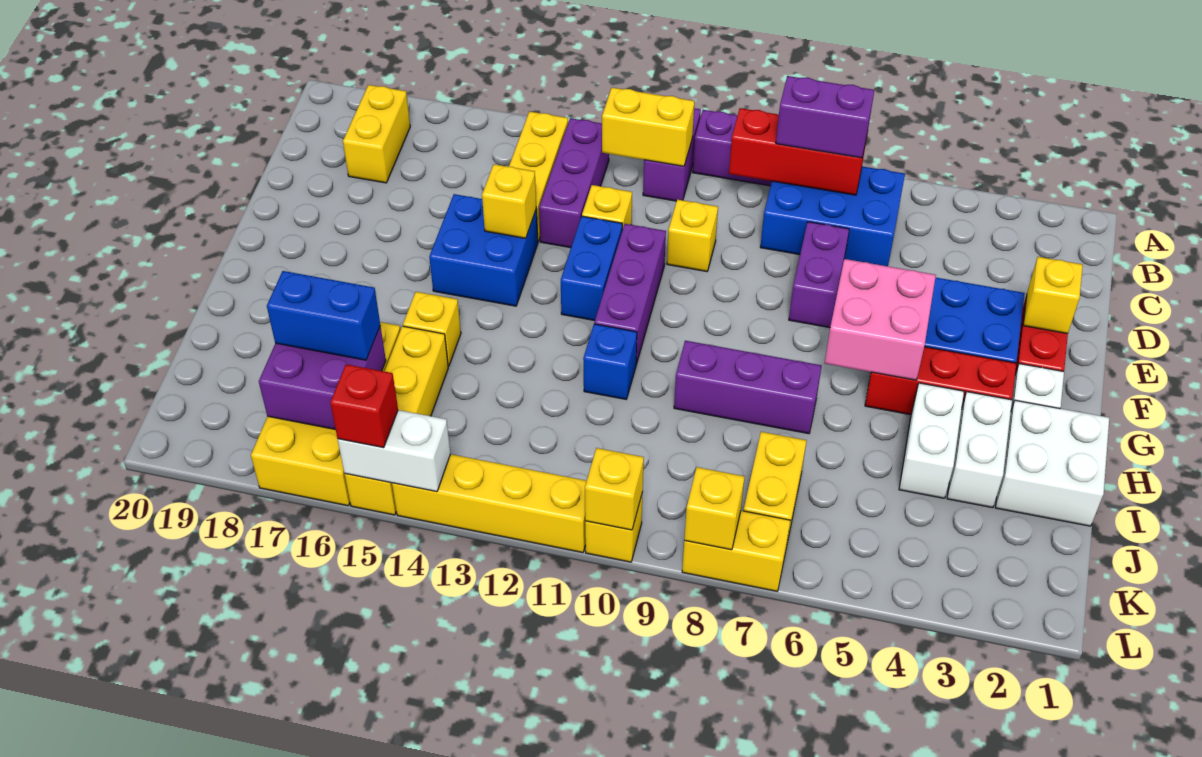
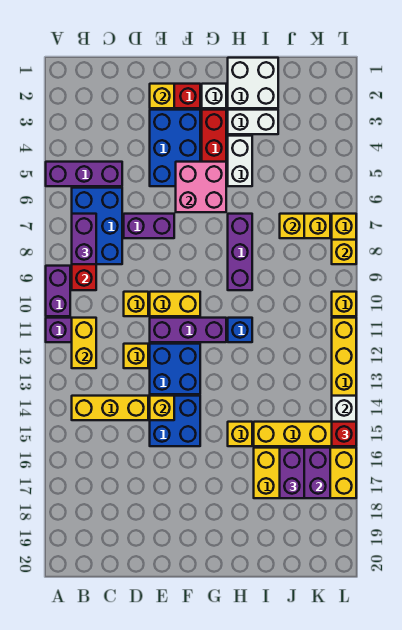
purple 1x3 brick [539,118,609,248] -> purple 1x3 brick moved to [46,162,122,186]
yellow 1x2 brick [343,85,410,183] -> yellow 1x2 brick moved to [150,292,200,316]
blue 1x2 brick [561,216,622,321] -> blue 2x2 brick [150,344,200,394]
white 1x2 brick [899,383,964,498] -> white 1x2 brick turned to [228,136,252,186]
blue 1x2 brick [267,271,380,360] -> purple 1x2 brick [280,448,304,498]
yellow 1x1 brick [585,448,644,530] -> yellow 1x1 brick moved to [280,214,304,238]

